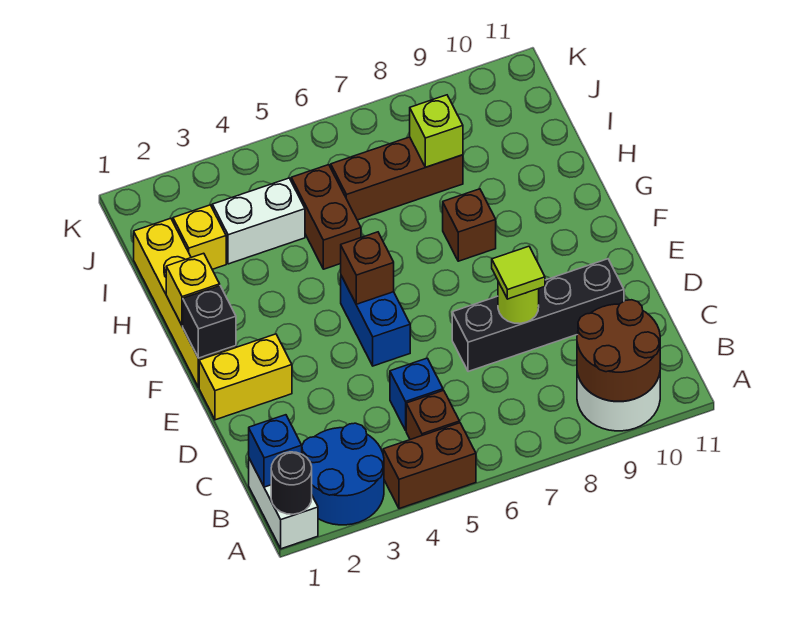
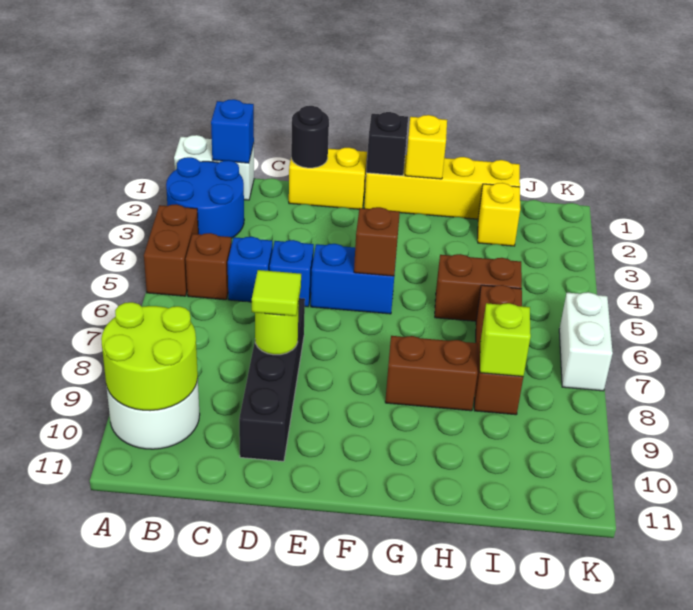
black 1x1 round brick [271,452,312,514] -> black 1x1 round brick moved to [291,106,329,168]
brown 2x2 round brick [577,300,660,401] -> lime 2x2 round brick [101,302,198,411]
none -> blue 1x1 brick [270,240,314,307]
yellow 1x2 brick [199,334,292,420] -> yellow 1x2 brick turned to [289,148,367,209]
brown 1x1 brick [443,189,496,261] -> brown 1x2 brick [385,336,478,411]
white 1x2 brick [212,178,305,264] -> white 1x2 brick moved to [559,292,613,391]

